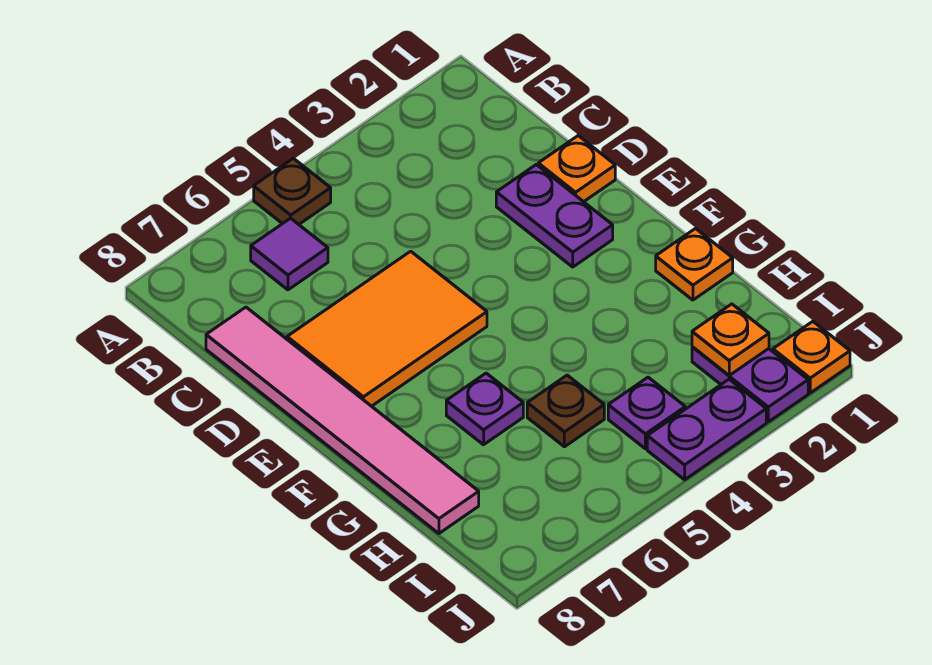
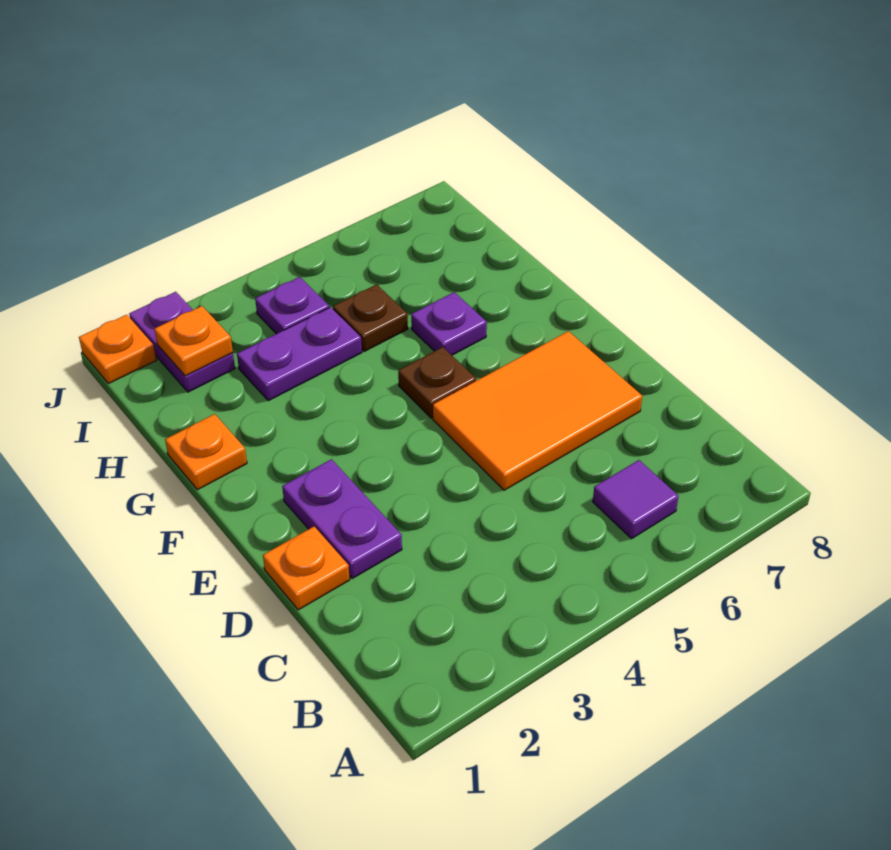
brown 1x1 plate [254,158,331,224] -> brown 1x1 plate moved to [398,347,476,418]
pink 1x6 tile [206,307,479,533] -> none
purple 1x2 plate [647,379,766,480] -> purple 1x2 plate moved to [237,307,362,401]

